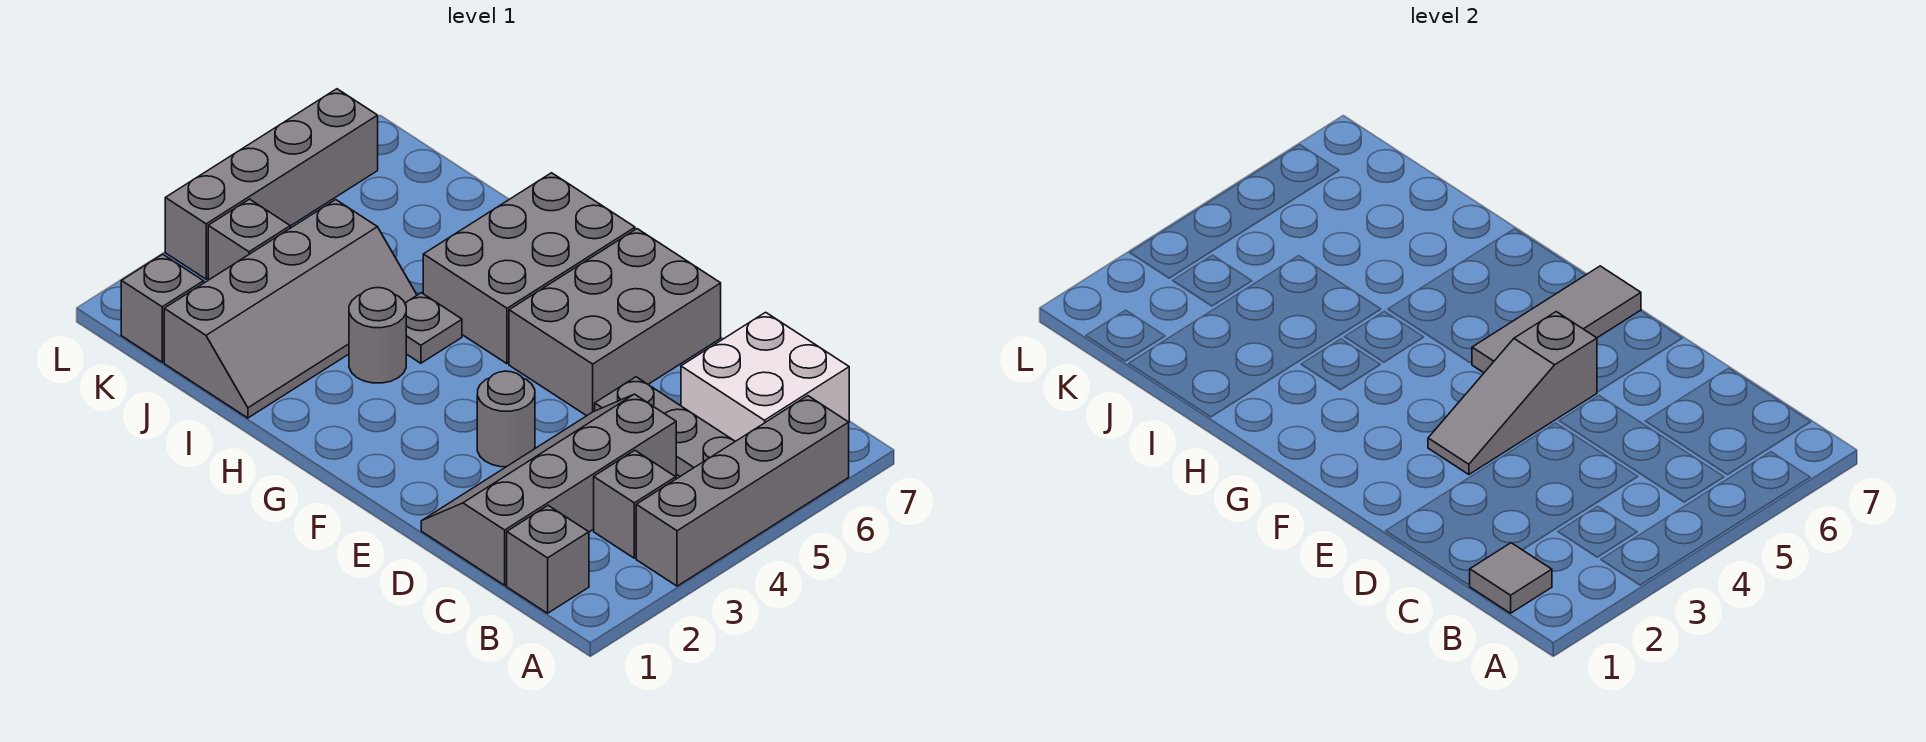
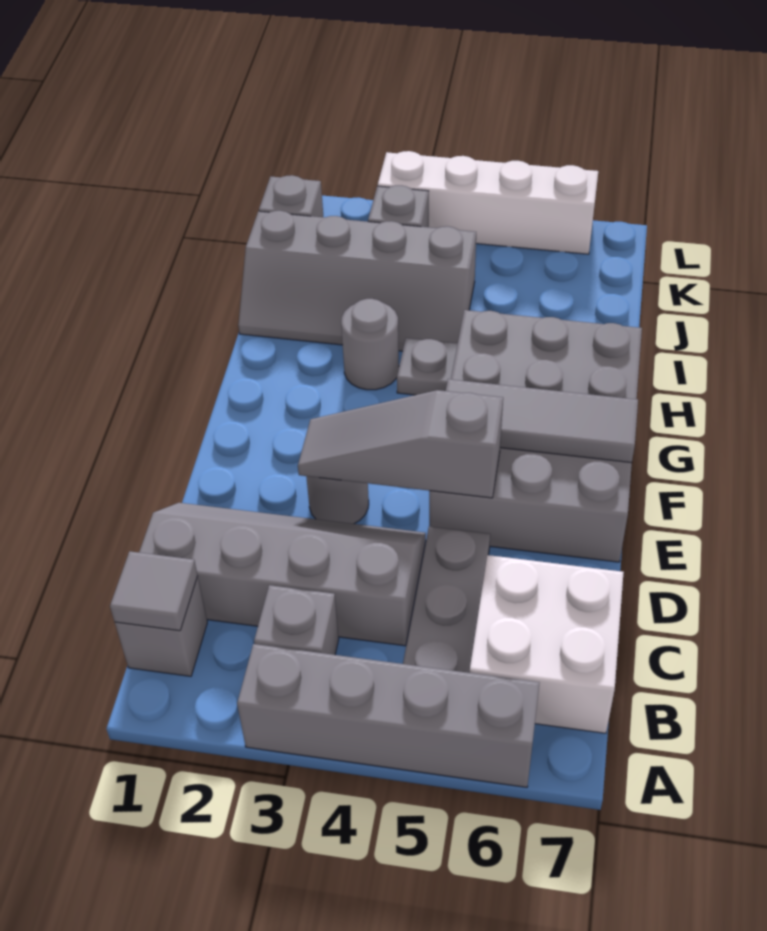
grey 1x4 brick [165,89,378,279] -> white 1x4 brick [378,151,598,254]

